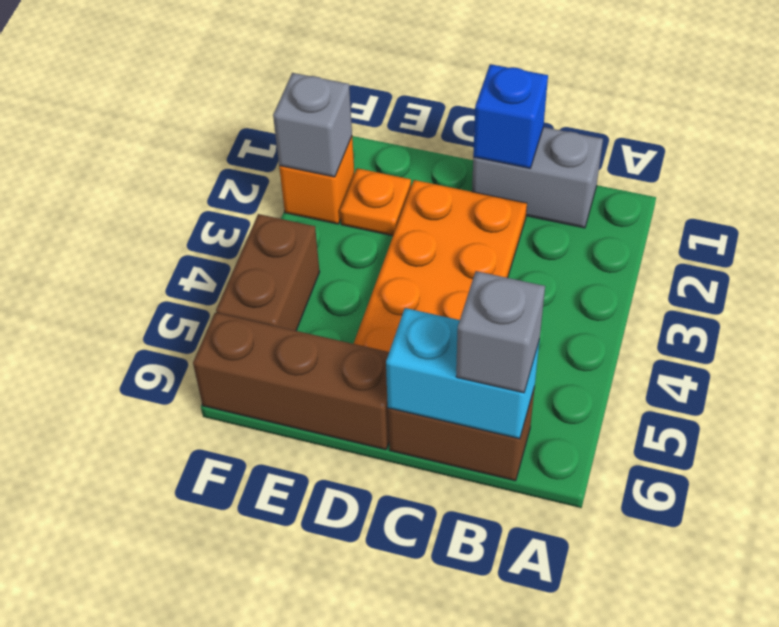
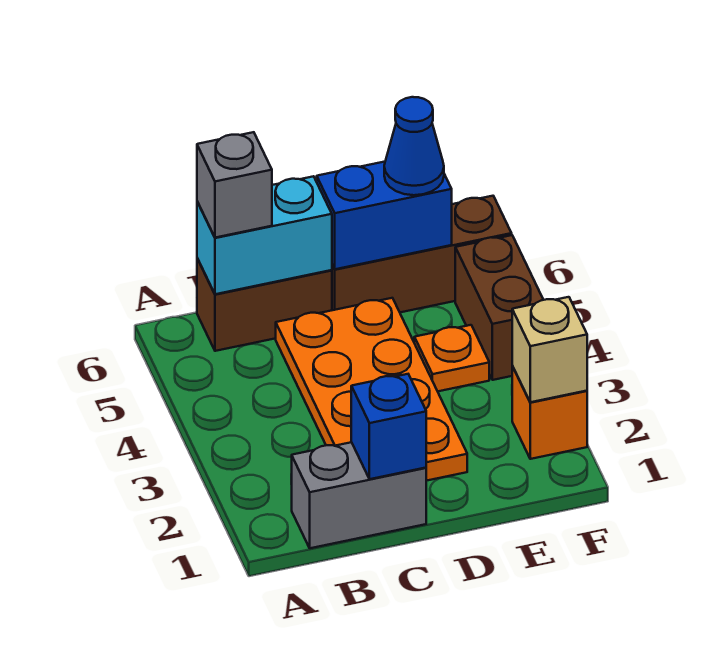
none -> blue 1x2 brick [317,162,452,269]
orange 1x1 plate [340,168,411,236] -> orange 1x1 plate moved to [414,325,489,391]
none -> blue 1x1 cone [384,97,444,195]
grey 1x1 brick [273,73,352,177] -> tan 1x1 brick [512,297,587,402]

